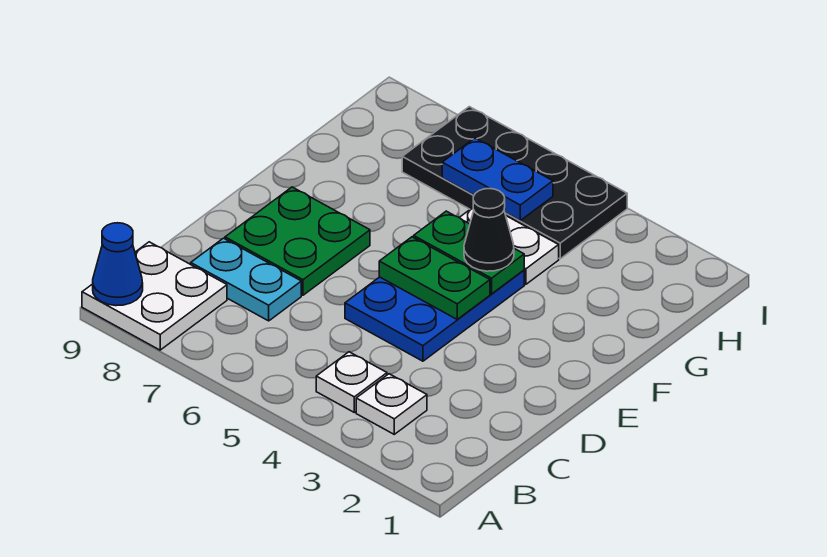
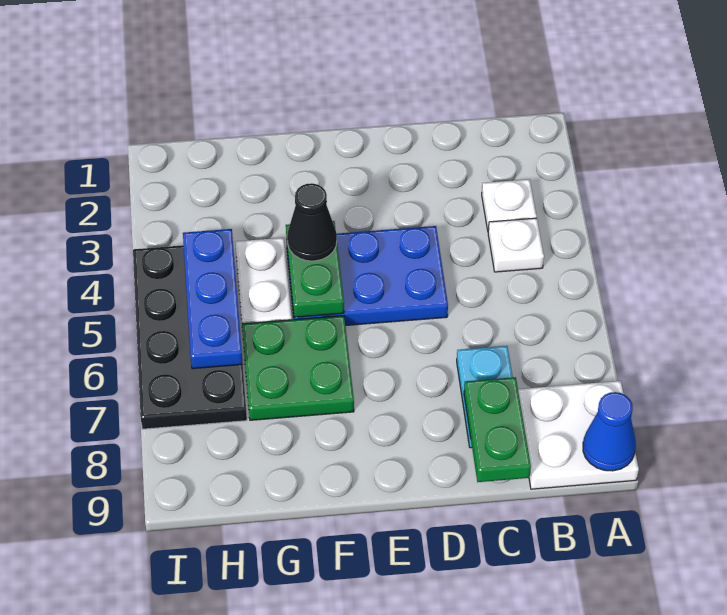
green 2x2 plate [225,187,370,295] -> green 2x2 plate moved to [242,316,354,420]
green 1x2 plate [379,237,490,320] -> green 1x2 plate moved to [464,377,531,482]
blue 1x2 plate [442,138,553,220] -> blue 1x3 plate [183,229,243,369]

